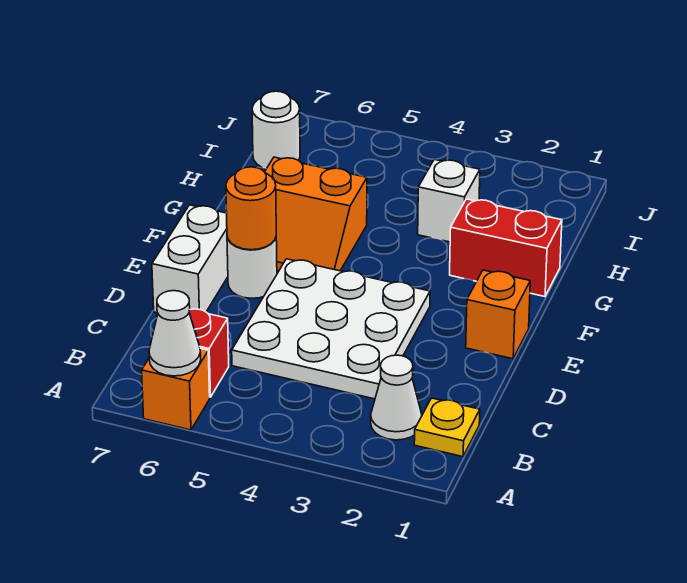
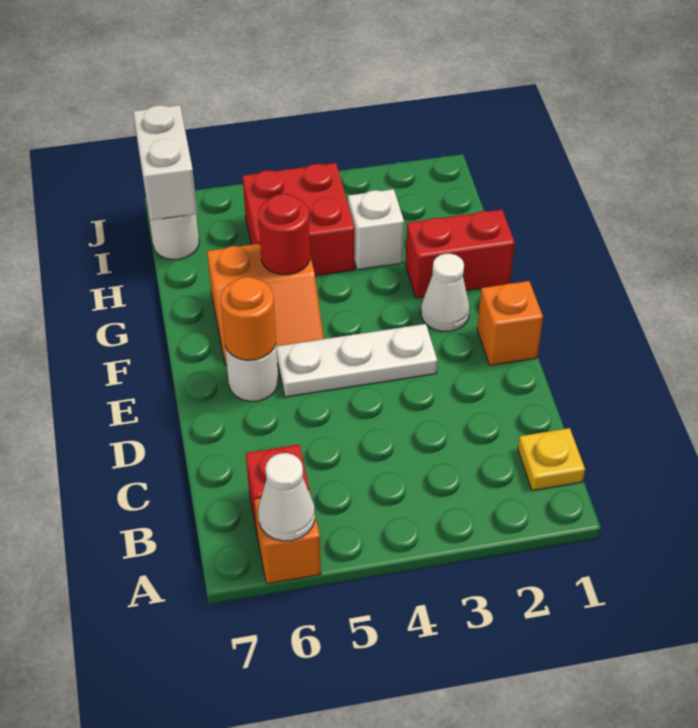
white 1x1 cone [371,355,422,440] -> white 1x1 cone moved to [421,254,469,332]
white 3x3 plate [232,259,430,399] -> white 1x3 plate [276,324,437,397]
white 1x2 brick [152,205,228,313] -> white 1x2 brick moved to [133,105,197,220]
none -> red 1x1 round brick [259,194,310,275]
none -> red 2x2 brick [243,163,355,276]

